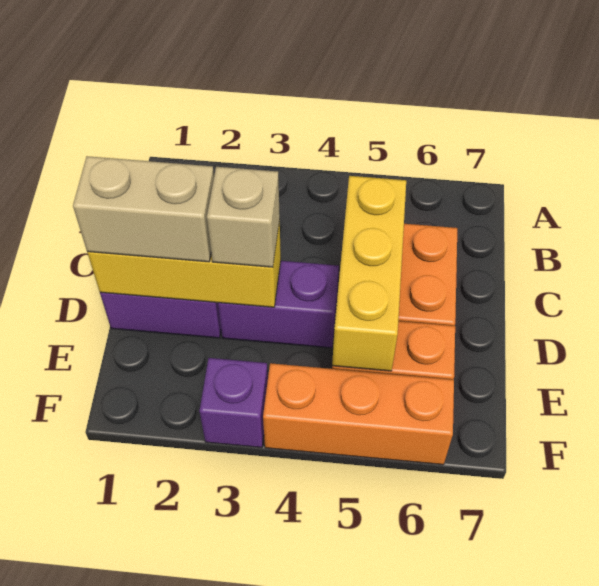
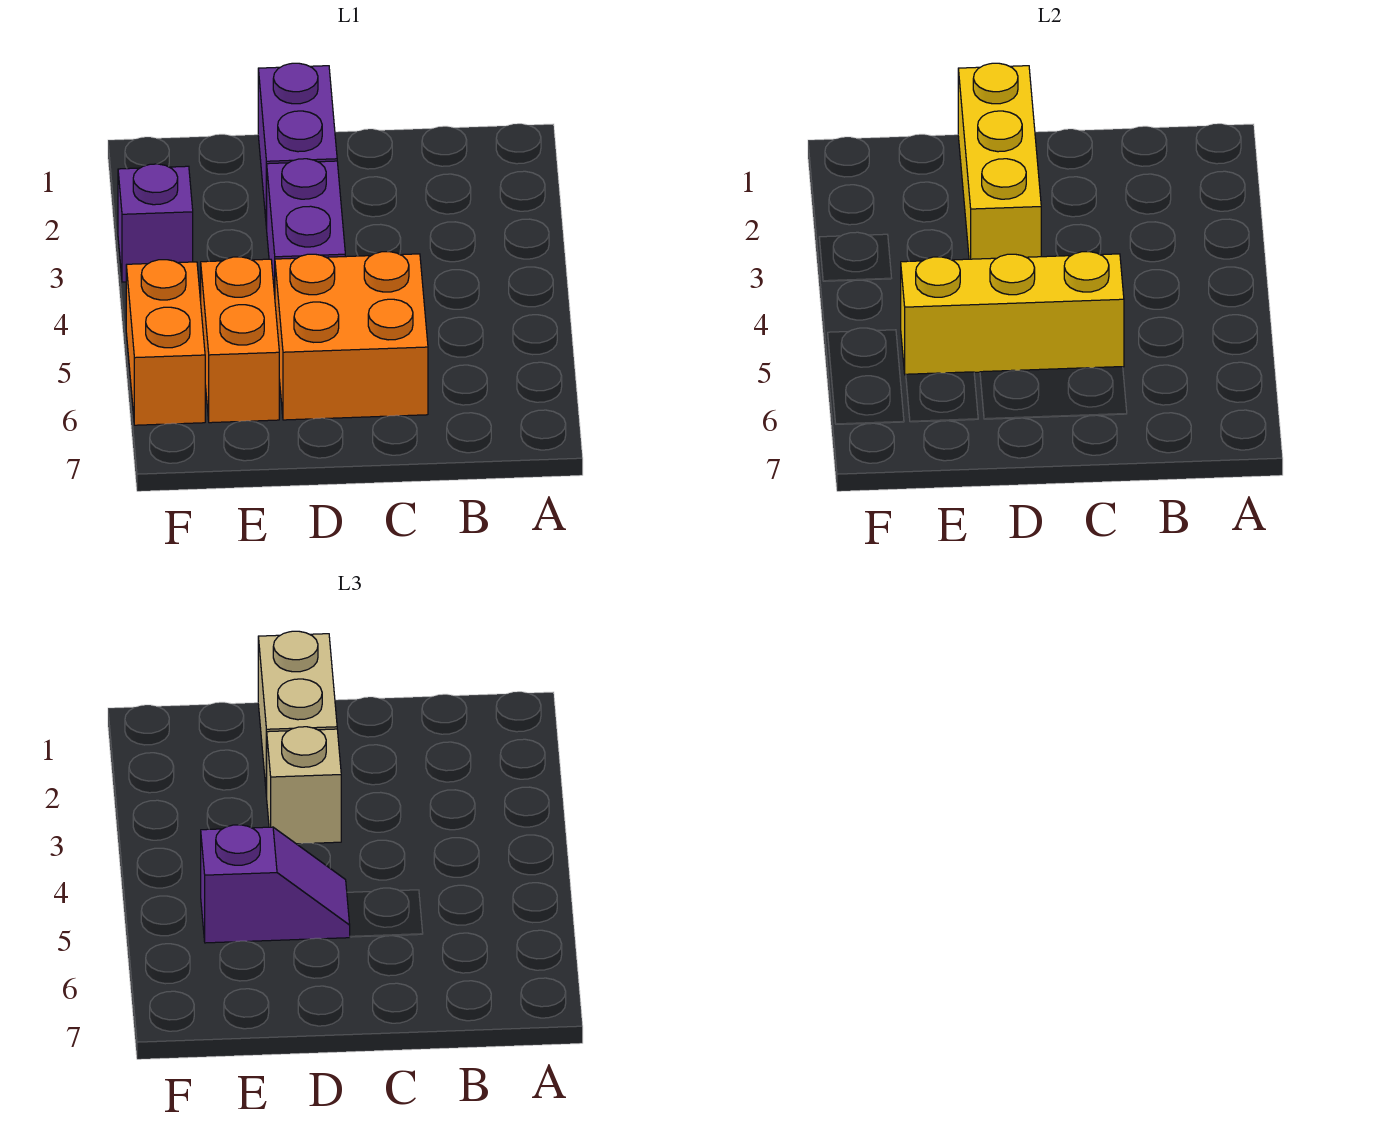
none -> purple 1x2 slope [201,825,350,943]
orange 1x3 brick [263,363,454,465] -> orange 1x2 brick [126,260,205,425]

